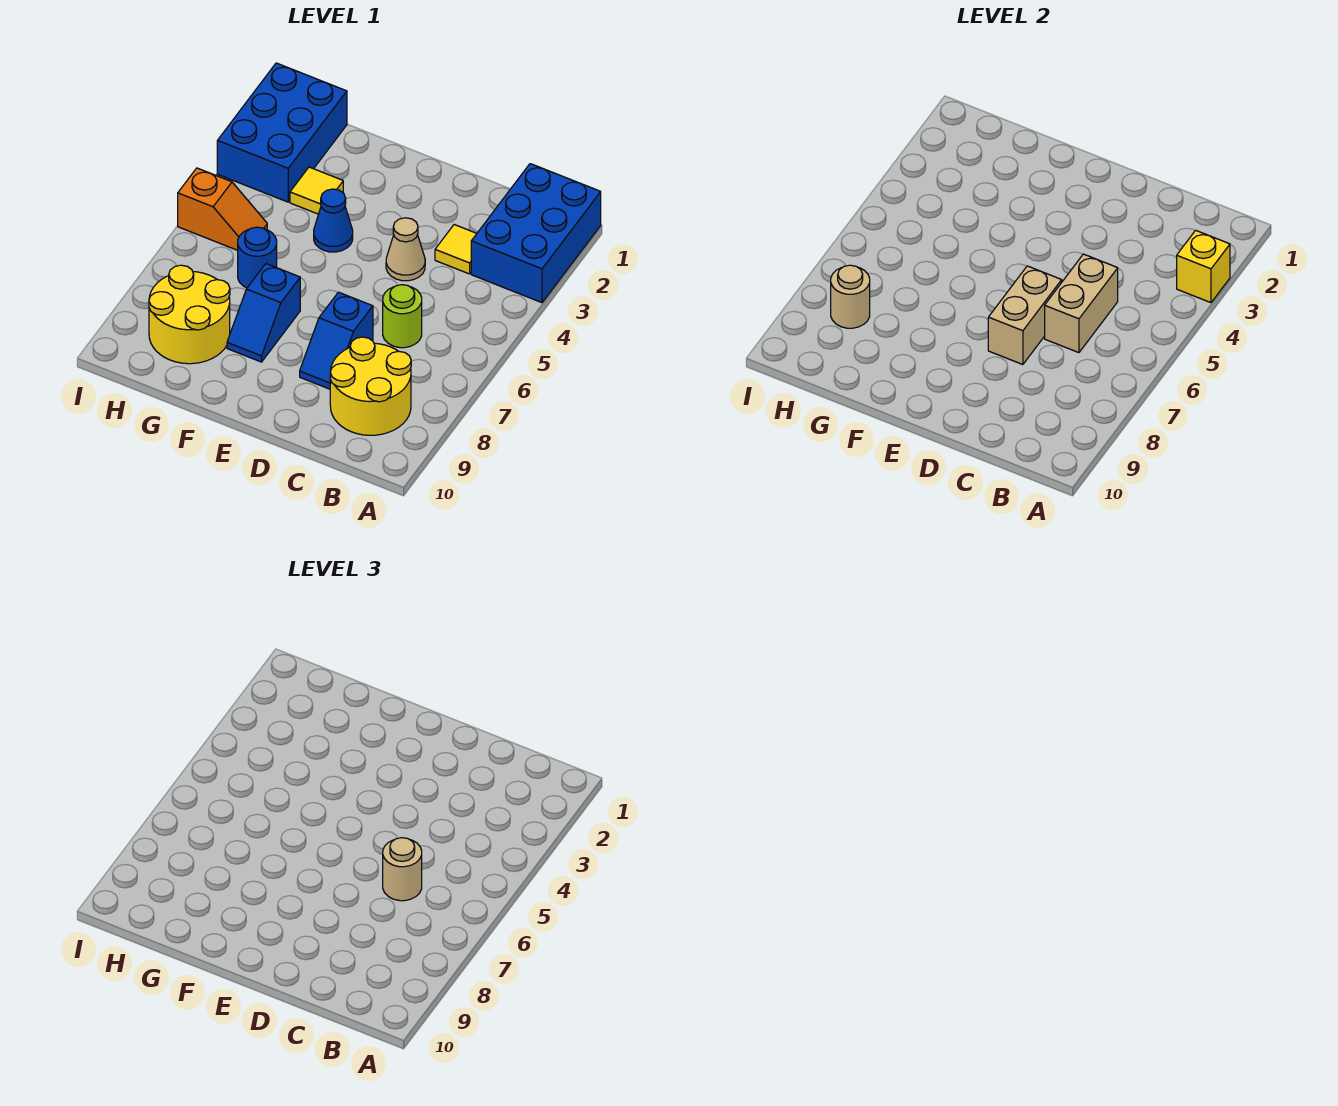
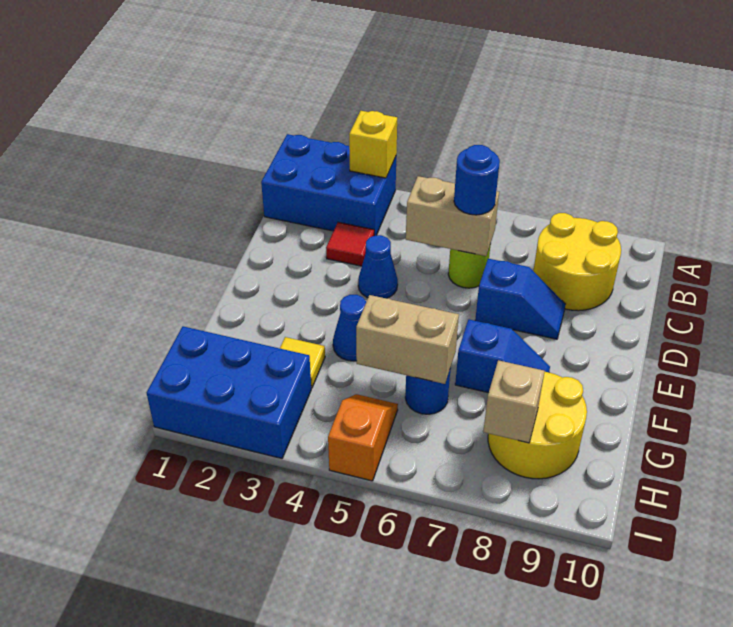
yellow 1x1 tile [435,225,477,274] -> red 1x1 tile [326,222,374,266]
tan 1x1 round brick [383,838,422,901] -> blue 1x1 round brick [454,145,500,215]
tan 1x1 cone [386,218,425,281] -> blue 1x1 cone [358,235,398,298]
tan 1x2 brick [988,266,1062,365] -> tan 1x2 brick moved to [356,295,459,384]
tan 1x1 round brick [831,265,870,328] -> tan 1x1 brick [483,360,545,443]

